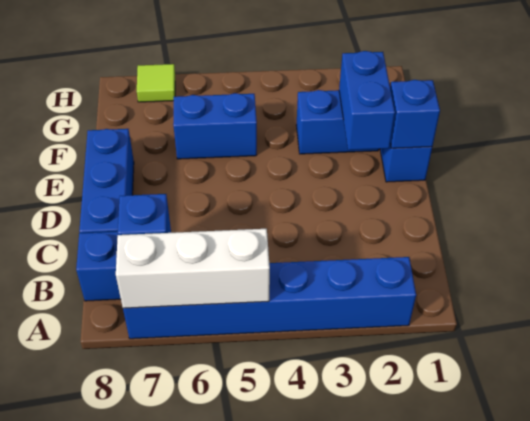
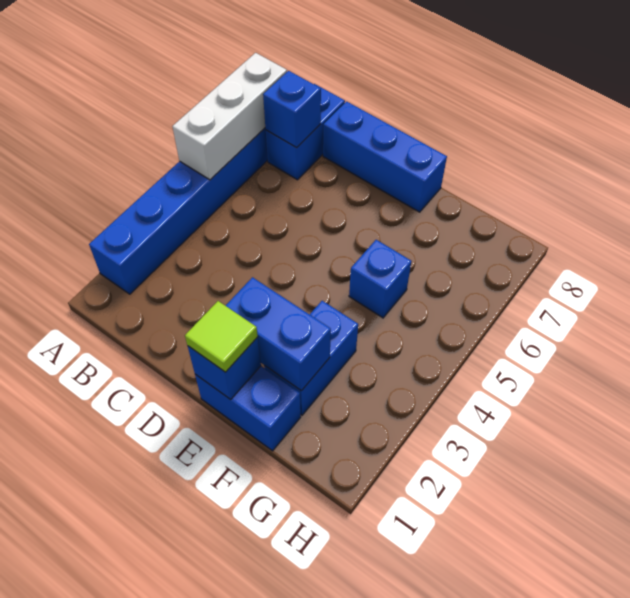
blue 1x2 brick [173,93,257,159] -> blue 1x1 brick [349,240,412,318]
lime 1x1 tile [137,64,175,102] -> lime 1x1 tile moved to [185,301,258,372]

